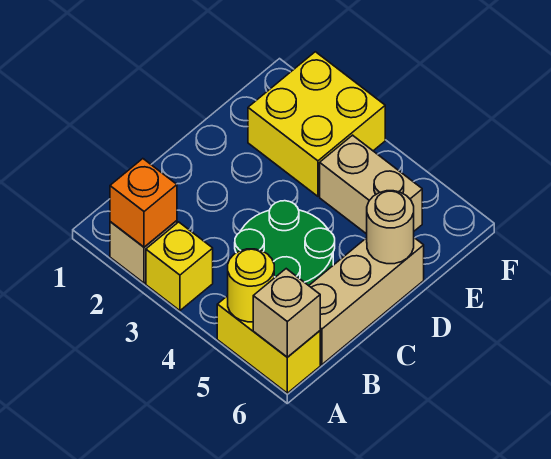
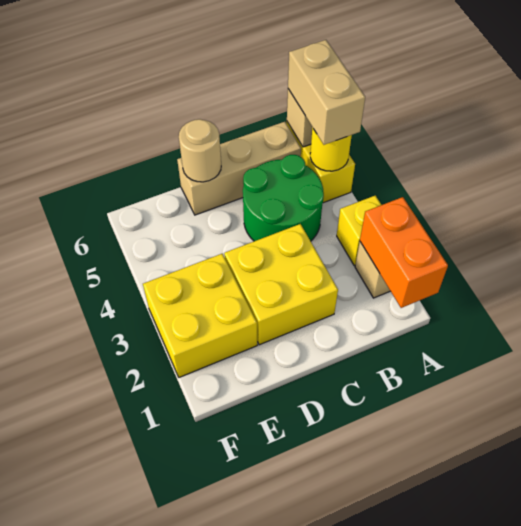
orange 1x1 brick [110,159,177,247] -> orange 1x2 brick [360,197,448,308]
none -> yellow 2x2 brick [224,224,338,345]
tan 1x2 brick [320,135,422,234] -> tan 1x2 brick moved to [288,40,365,145]

